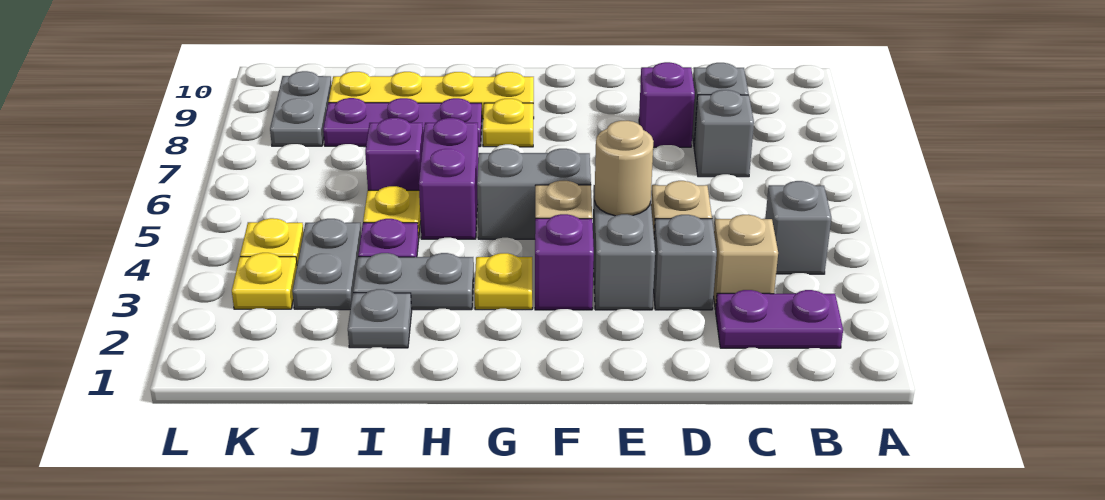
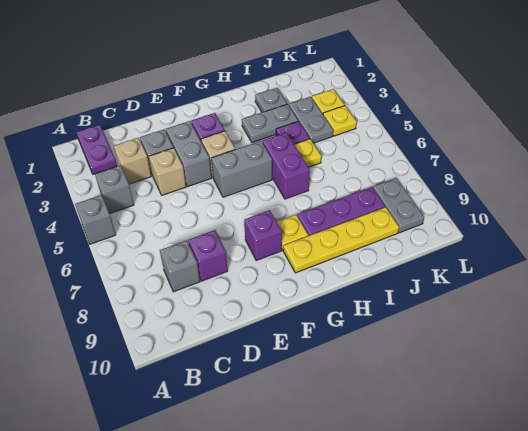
purple 1x2 plate [716,290,843,348] -> purple 1x2 plate turned to [76,125,117,174]
grey 1x1 brick [694,90,754,177] -> grey 1x1 brick moved to [75,195,116,244]
tan 1x1 round brick [594,121,654,216] -> none
yellow 1x1 plate [474,253,532,310] -> none
purple 1x1 brick [365,118,423,190] -> purple 1x1 brick moved to [244,210,282,260]

